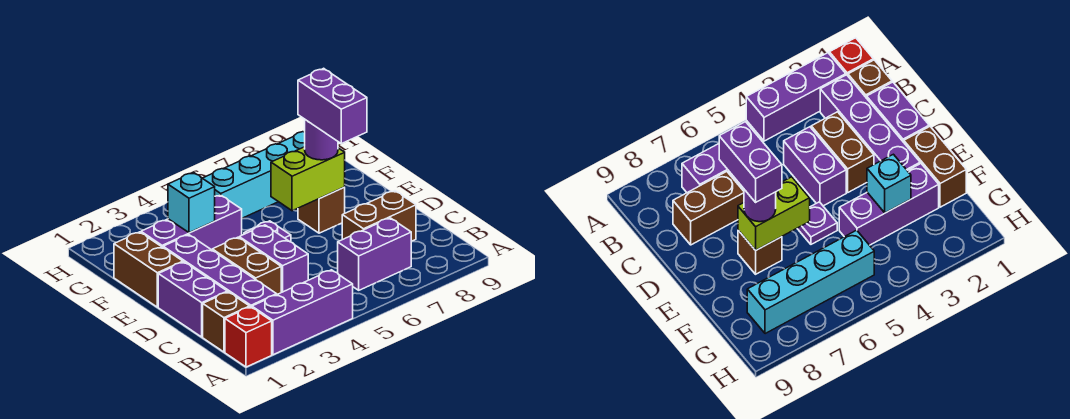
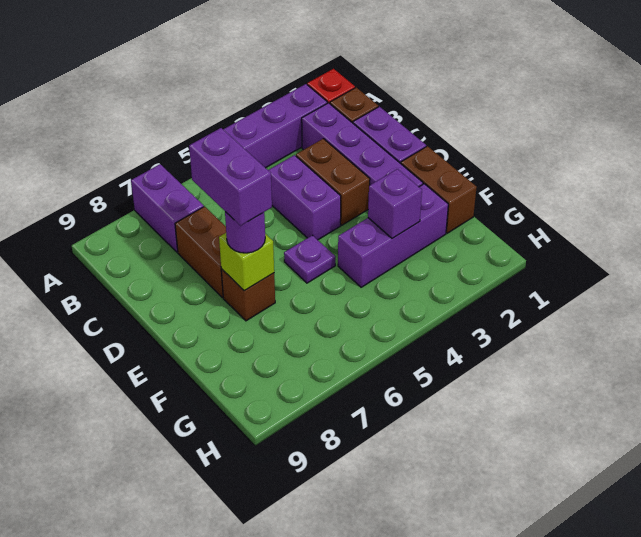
purple 1x2 brick [338,218,411,290] -> purple 1x2 brick turned to [131,164,204,252]
brown 1x2 brick [342,191,416,241] -> brown 1x2 brick turned to [175,207,226,297]
lime 1x2 brick [271,147,345,211] -> lime 1x1 brick [219,233,274,291]
cyan 1x1 brick [168,173,215,233] -> purple 1x1 brick [368,169,422,238]
cyan 1x4 brick [203,131,305,218] -> none

